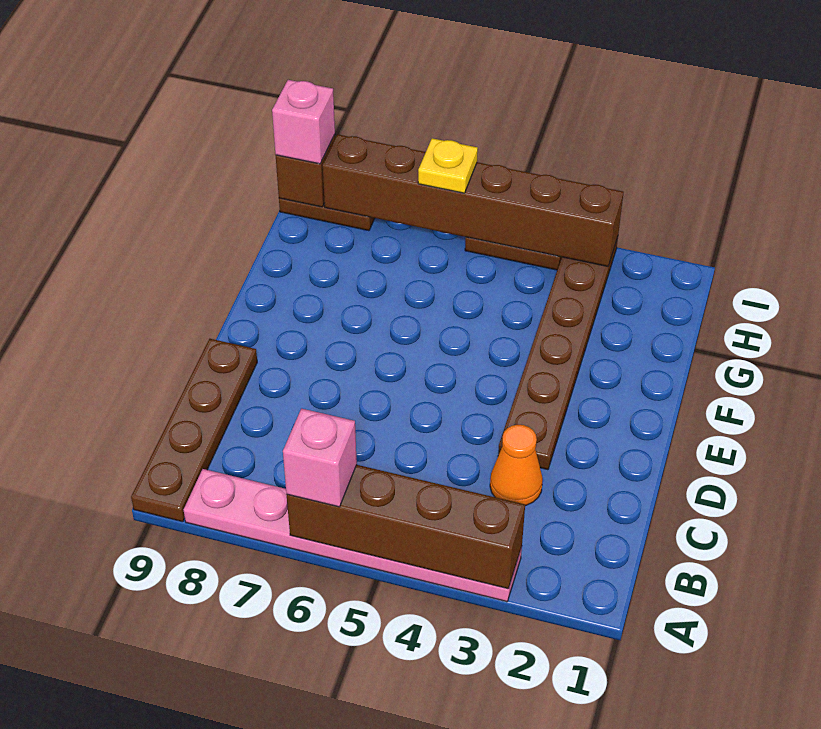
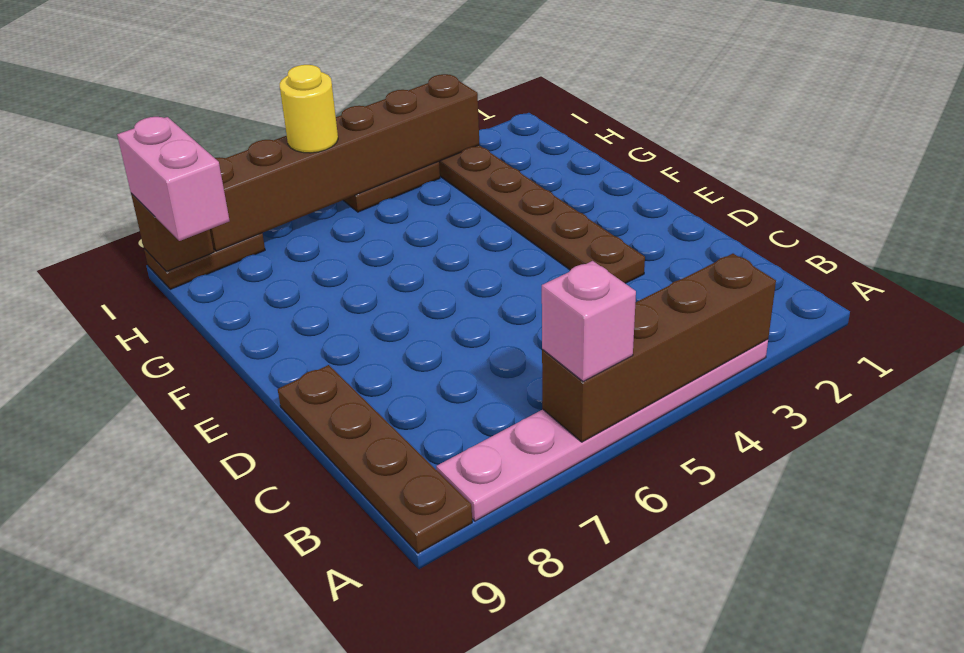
orange 1x1 cone [490,425,543,506] -> none
yellow 1x1 plate [418,138,478,193] -> yellow 1x1 round brick [280,65,338,153]
pink 1x1 brick [272,80,335,164] -> pink 1x2 brick [117,117,230,241]

